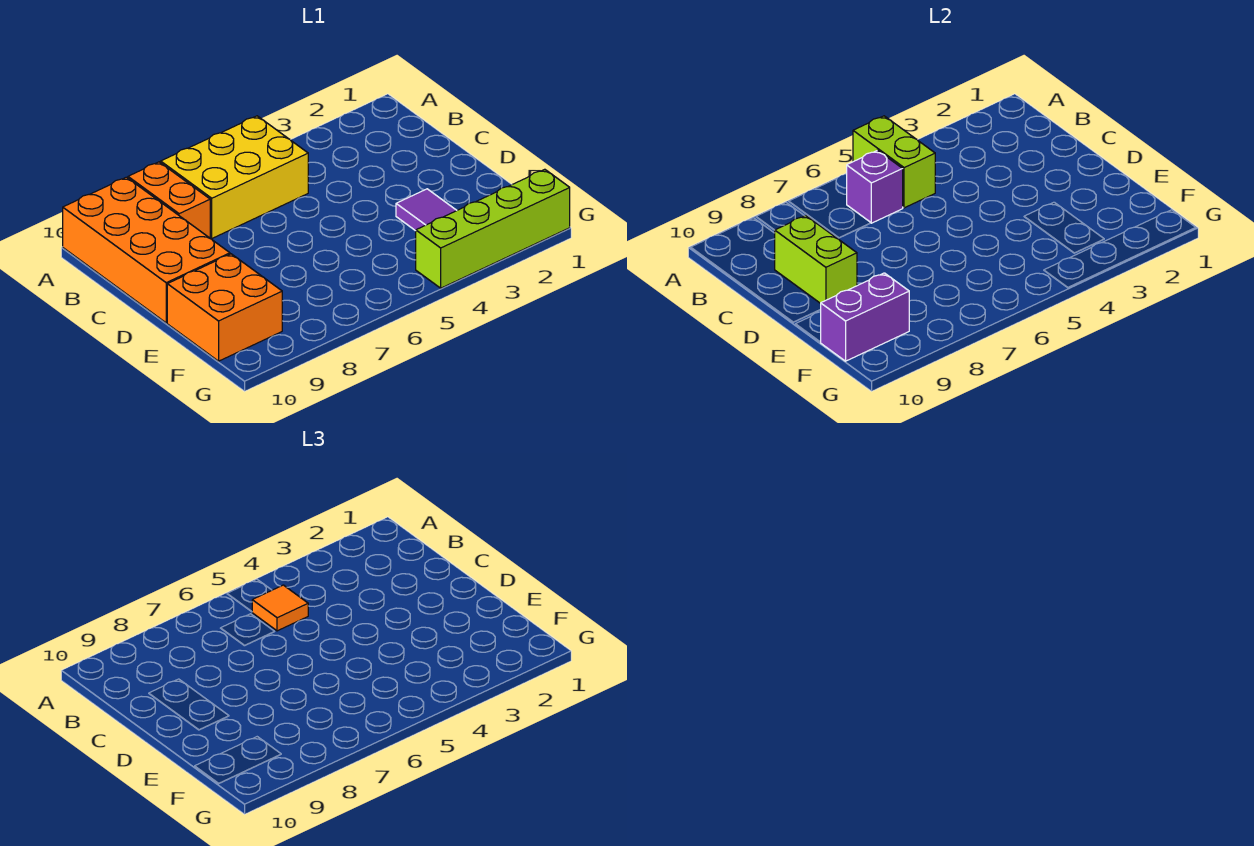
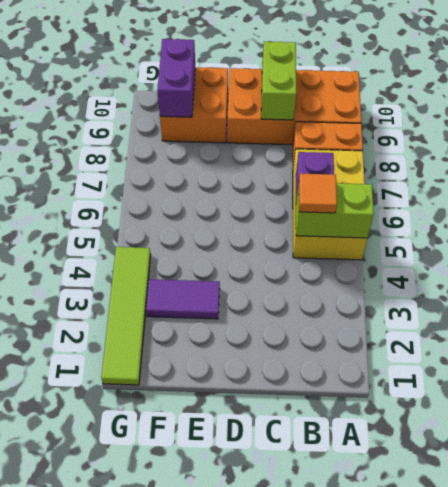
lime 1x2 brick [775,216,857,304] -> lime 1x2 brick turned to [261,42,296,120]
lime 1x4 brick [416,169,570,288] -> lime 1x4 tile [101,247,151,385]

